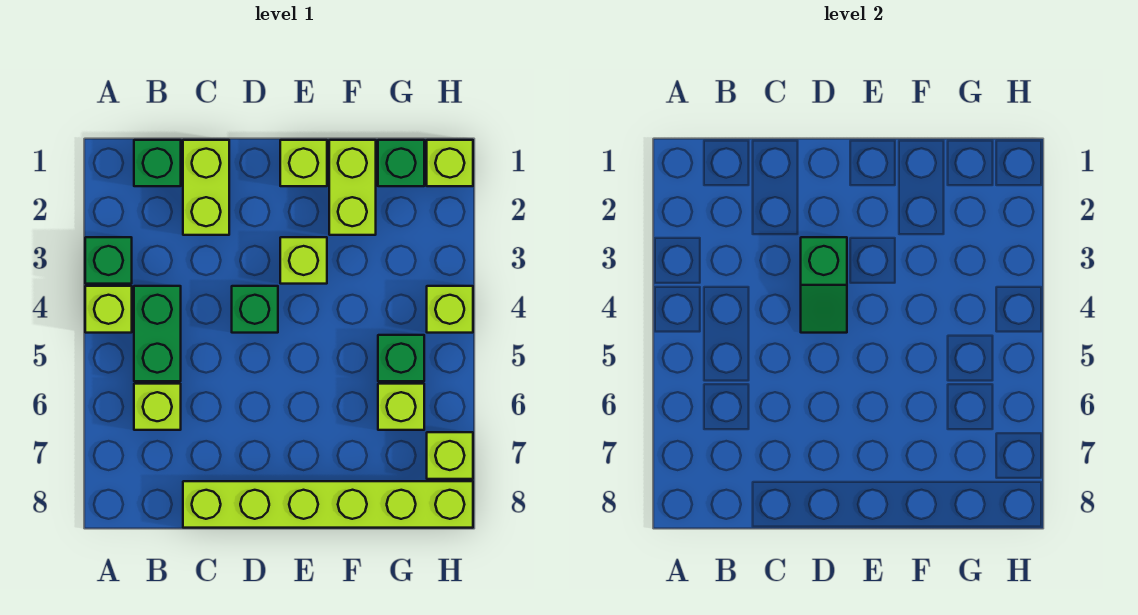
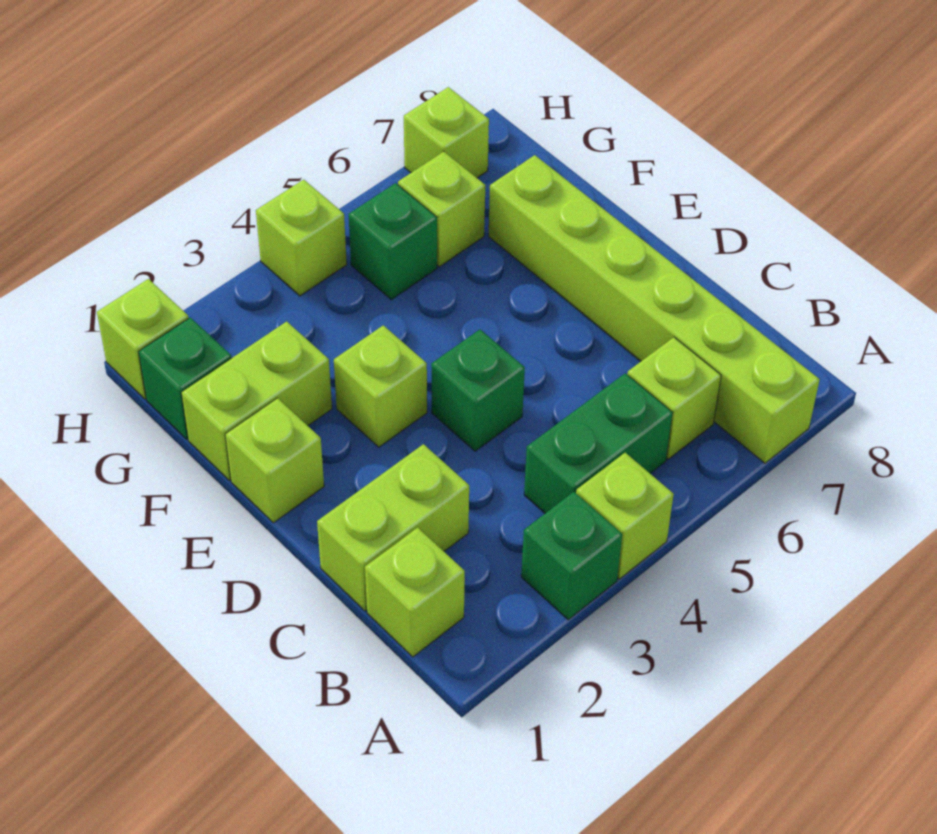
green 1x1 brick [134,140,181,186] -> lime 1x1 brick [365,527,465,657]
lime 1x6 brick [183,481,473,528] -> lime 1x6 brick moved to [489,155,820,463]
green 1x2 slope [801,237,847,333] -> none

